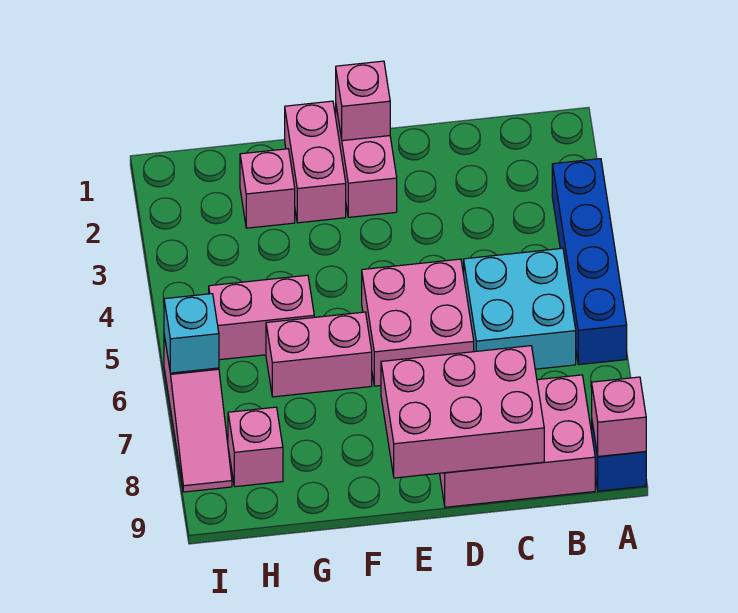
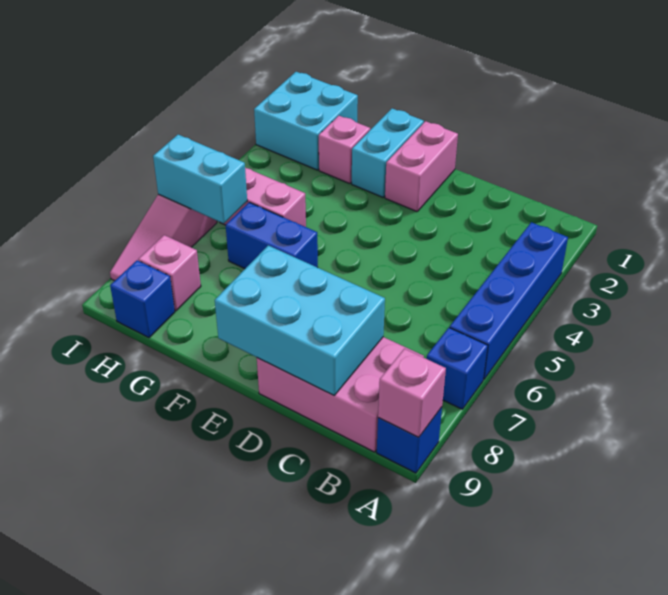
none -> blue 1x1 brick [427,328,488,409]
cyan 2x2 brick [464,248,576,369] -> cyan 2x2 brick moved to [254,72,358,170]
pink 2x3 brick [381,346,544,478] -> cyan 2x3 brick [215,245,385,395]
pink 2x2 brick [362,259,474,386] -> none
pink 1x1 brick [336,61,390,141] -> none
pink 1x2 brick [285,101,346,223] -> cyan 1x2 brick [352,108,424,197]
pink 1x2 brick [266,312,372,397] -> blue 1x2 brick [226,202,318,269]
none -> blue 1x1 brick [110,260,175,338]
cyan 1x1 brick [164,294,219,373] -> cyan 1x2 brick [153,135,247,223]

